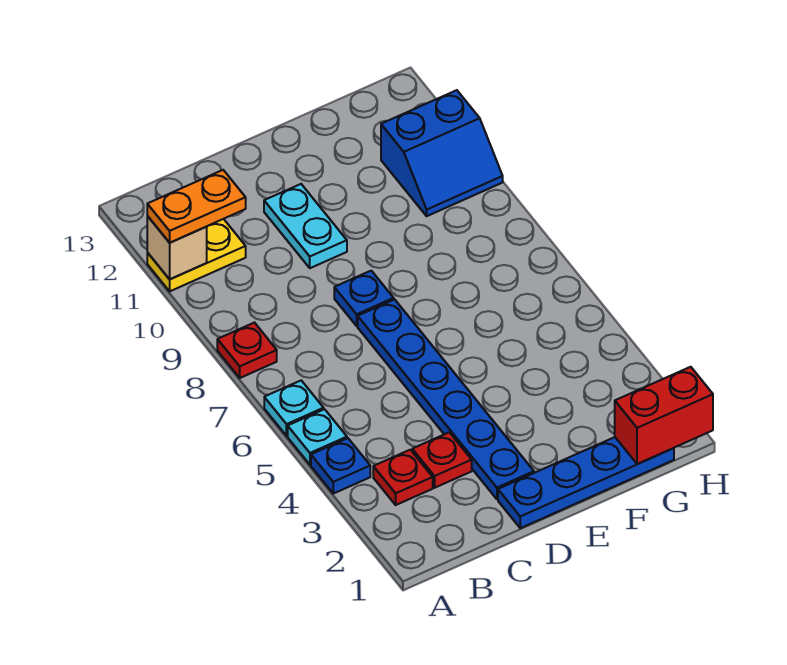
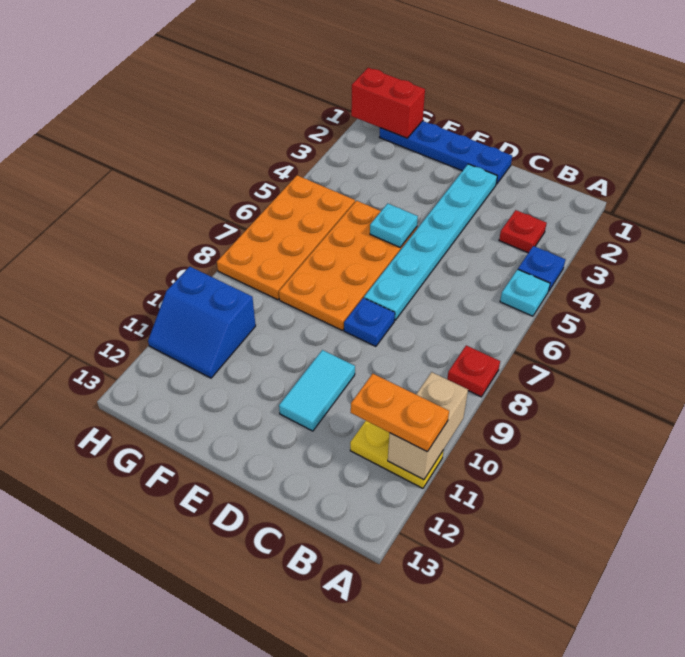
cyan 1x1 plate [264,381,324,436] -> cyan 1x1 plate moved to [370,204,418,247]
tan 1x1 brick [147,216,207,279] -> tan 1x2 brick [388,372,468,480]
red 1x1 plate [412,432,472,488] -> none
blue 1x6 plate [358,299,534,499] -> cyan 1x6 plate [364,164,497,320]
cyan 1x2 plate [264,184,347,268] -> cyan 1x2 tile [279,350,355,431]
none -> orange 2x4 plate [279,201,417,330]
none -> orange 2x4 plate [217,175,355,300]
blue 2x2 slope [381,90,503,216] -> blue 2x2 slope turned to [148,267,256,378]

